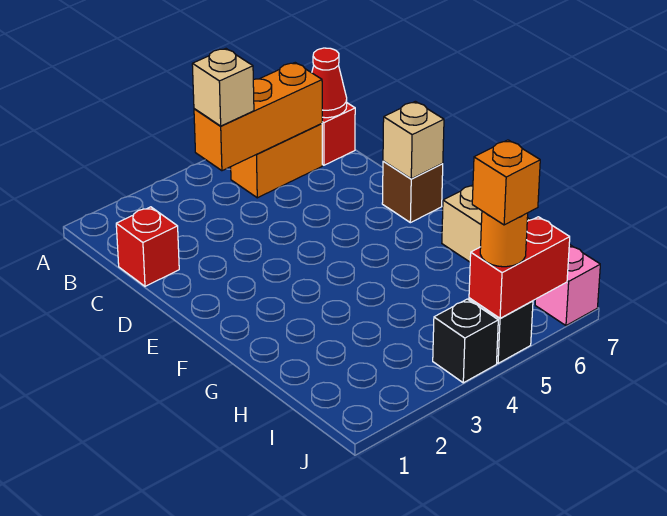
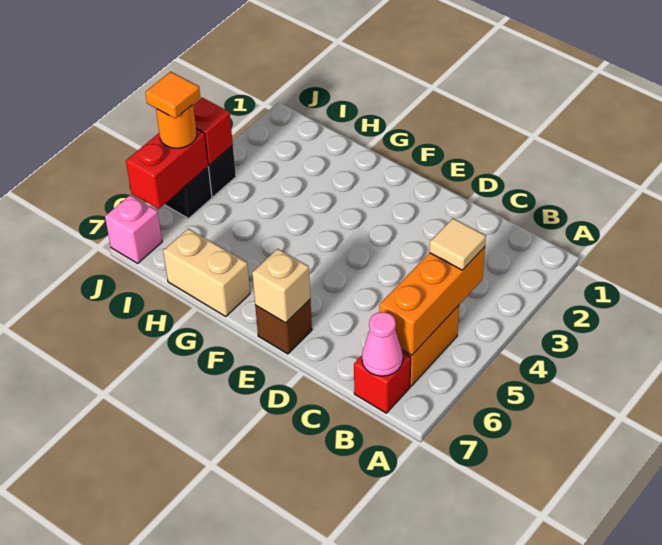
tan 1x1 brick [192,49,254,126] -> tan 1x1 tile [429,218,486,270]
red 1x1 cone [312,48,347,118] -> pink 1x1 cone [362,312,403,376]
red 1x1 brick [116,207,179,286] -> red 1x1 brick moved to [193,98,233,165]
orange 1x1 brick [472,140,540,225] -> orange 1x1 tile [145,72,200,118]

